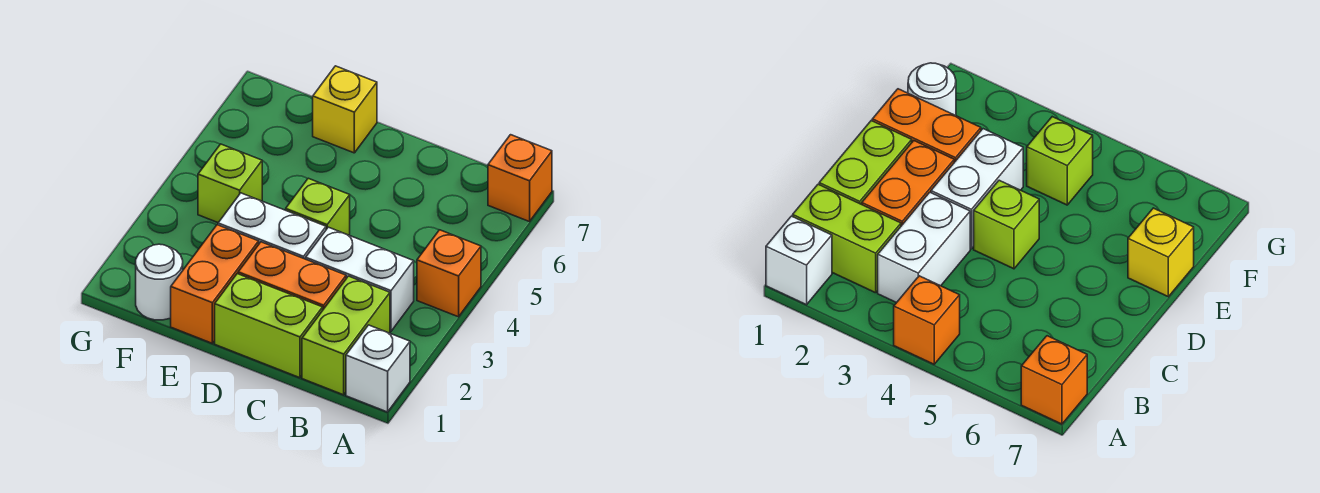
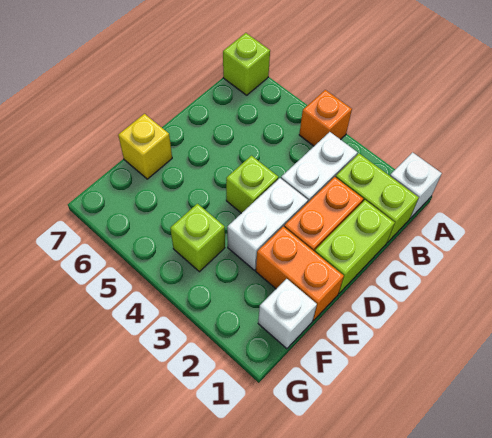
orange 1x1 brick [488,135,552,222] -> lime 1x1 brick [223,33,270,95]
white 1x1 round brick [136,244,183,320] -> white 1x1 brick [258,279,317,349]

